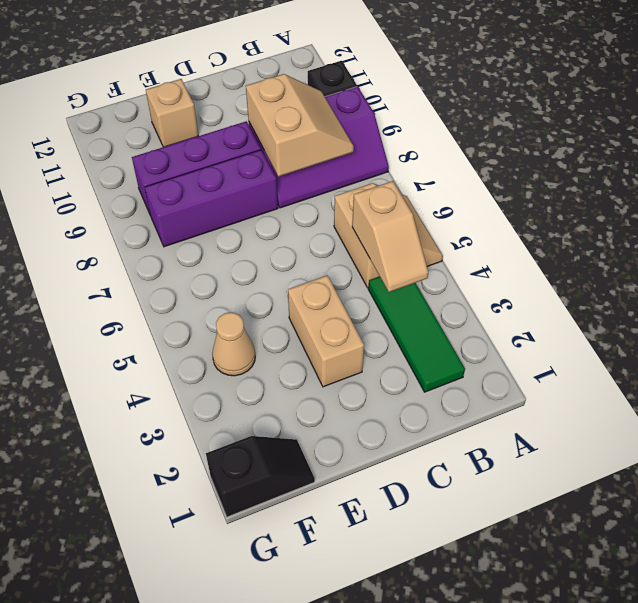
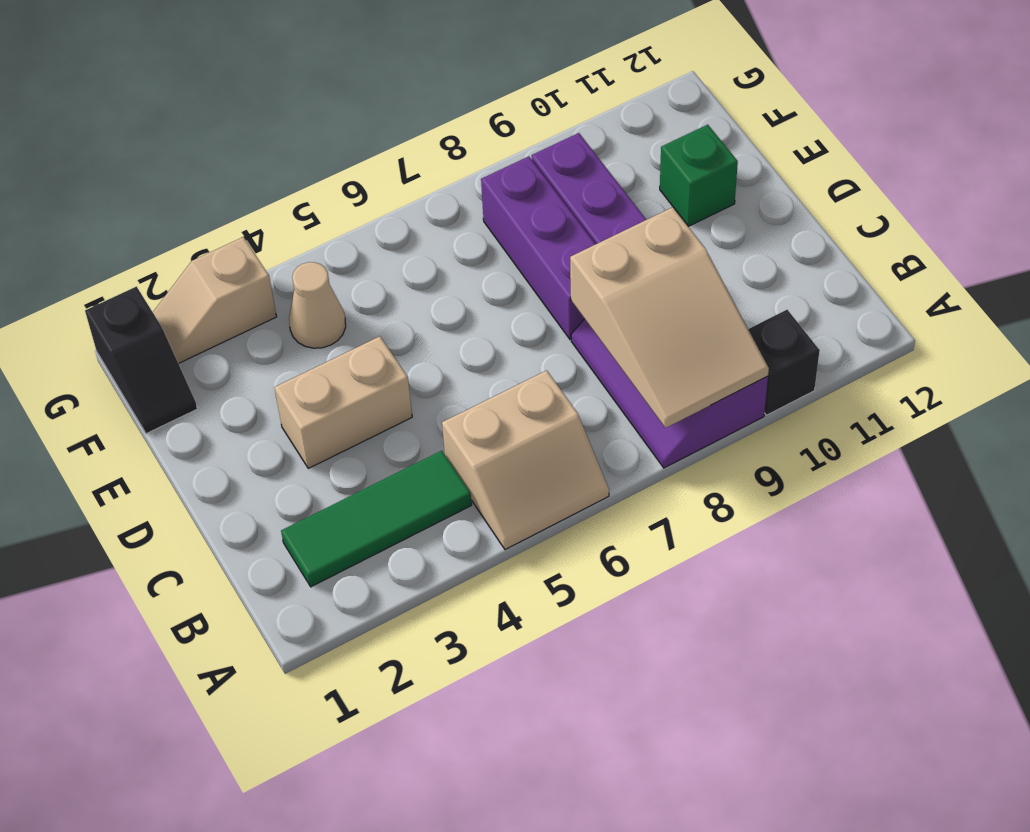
tan 1x2 slope [352,181,428,292] -> tan 1x2 slope moved to [153,237,277,363]
tan 2x2 slope [246,74,354,176] -> tan 2x3 slope [570,207,769,428]
tan 1x1 brick [146,79,198,147] -> green 1x1 brick [660,125,738,226]

